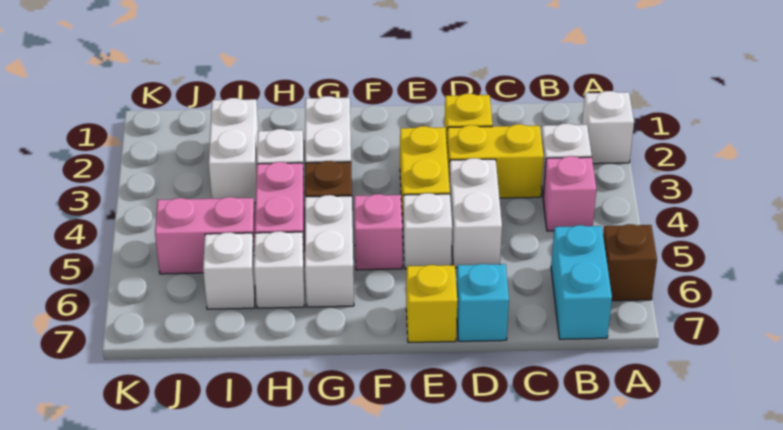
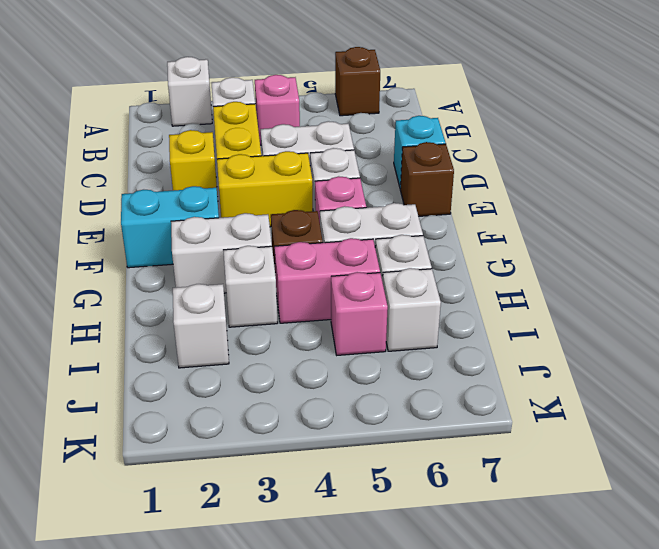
cyan 1x2 brick [551,225,612,339] -> cyan 1x2 brick moved to [121,186,219,268]
yellow 1x1 brick [406,265,457,343] -> brown 1x1 brick [400,142,454,216]
white 1x2 brick [209,98,258,203] -> white 1x1 brick [173,284,229,368]
pink 1x2 brick [155,197,255,274] -> pink 1x1 brick [331,272,388,355]

